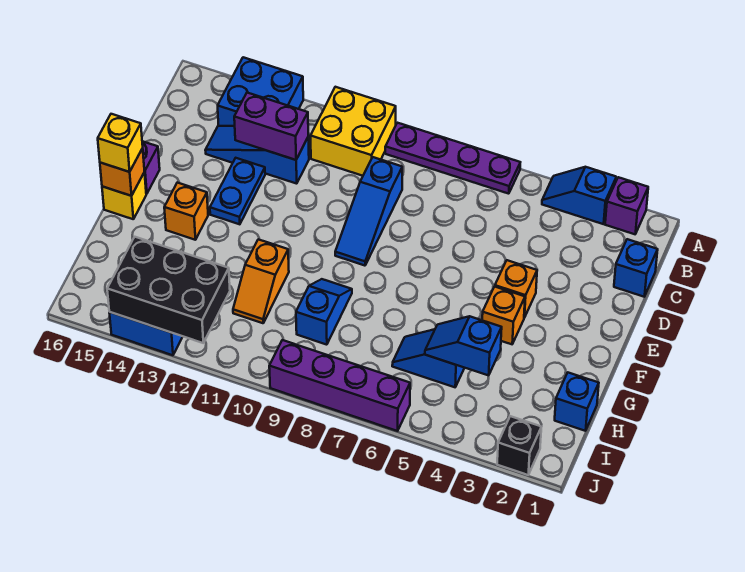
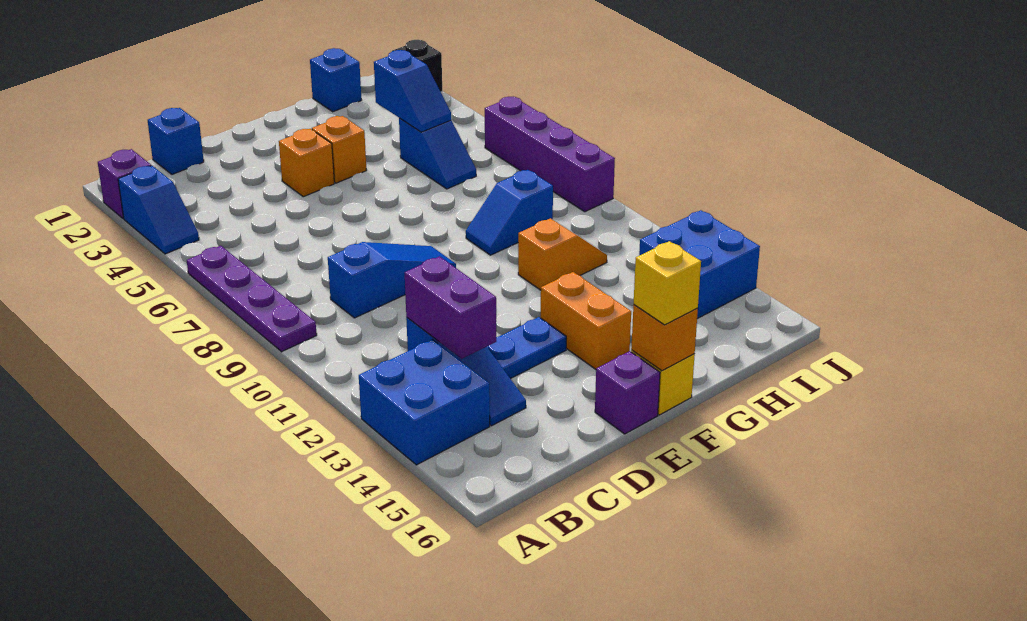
yellow 2x2 brick [311,87,396,176] -> none
orange 1x1 brick [164,183,208,240] -> orange 1x2 brick [541,272,631,369]
black 2x3 brick [107,237,230,343] -> none

